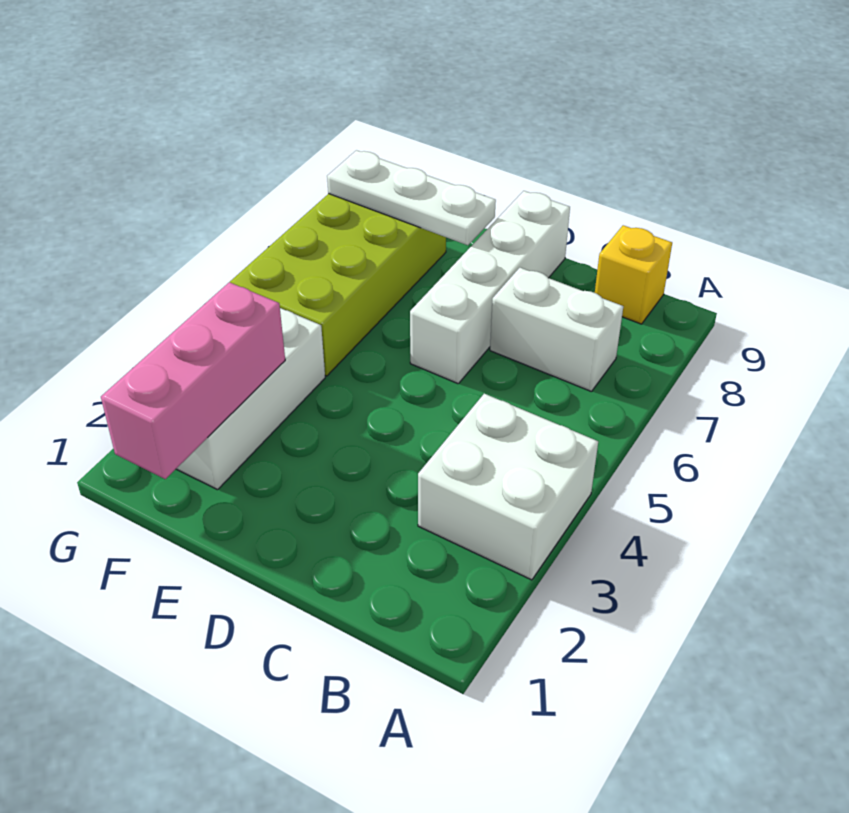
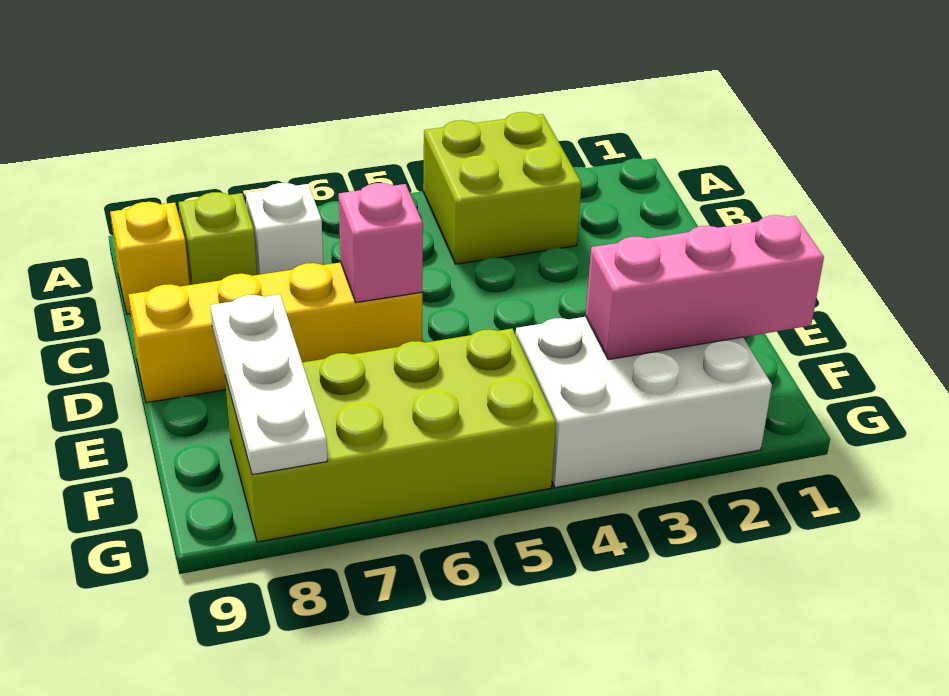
white 2x2 brick [418,394,598,580] -> lime 2x2 brick [423,112,582,264]
white 1x2 brick [490,268,623,392] -> white 1x1 brick [246,183,323,275]
none -> lime 1x1 brick [178,192,257,285]
white 1x4 brick [410,191,570,384] -> yellow 1x4 brick [129,262,422,403]
none -> pink 1x1 brick [339,183,423,302]

